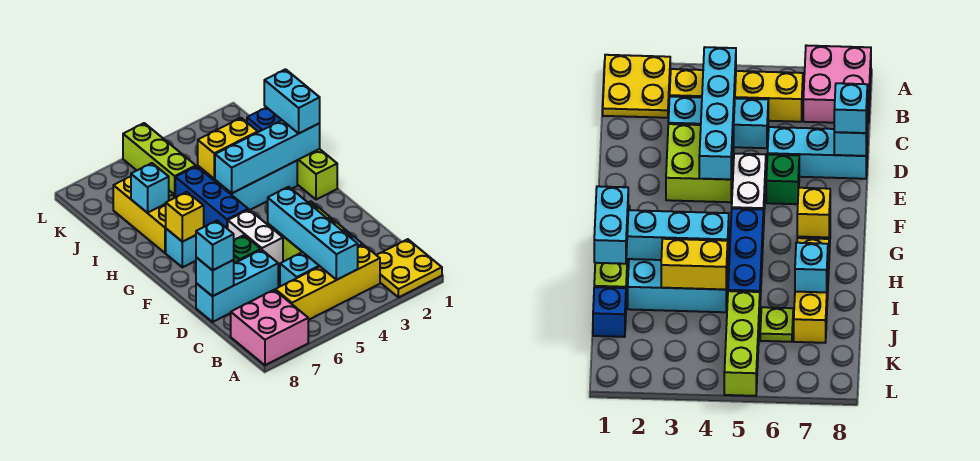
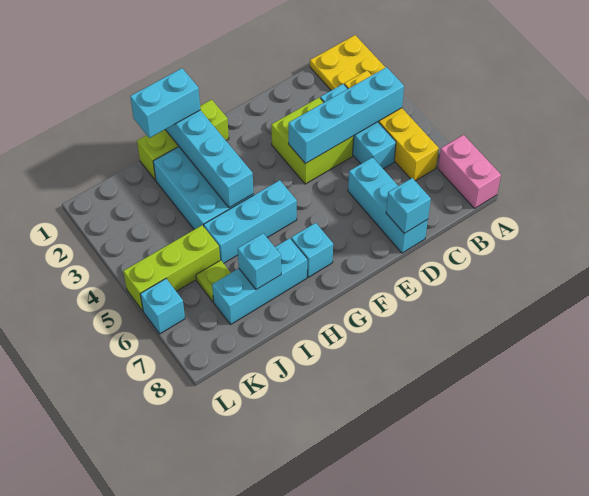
pink 2x2 brick [231,290,308,365] -> pink 1x2 brick [438,135,501,208]
cyan 1x1 brick [196,221,234,270] -> cyan 1x1 brick moved to [140,279,185,334]
white 1x2 brick [228,210,283,265] -> none
green 1x1 brick [234,235,261,263] -> none
blue 1x3 brick [175,166,248,229] -> cyan 1x3 brick [204,180,297,263]
yellow 1x1 brick [166,192,204,242] -> none
yellow 1x3 brick [113,177,166,253] -> cyan 1x3 brick [212,238,307,324]
yellow 1x2 brick [198,118,258,179] -> none
blue 1x1 brick [247,107,281,132] -> none

